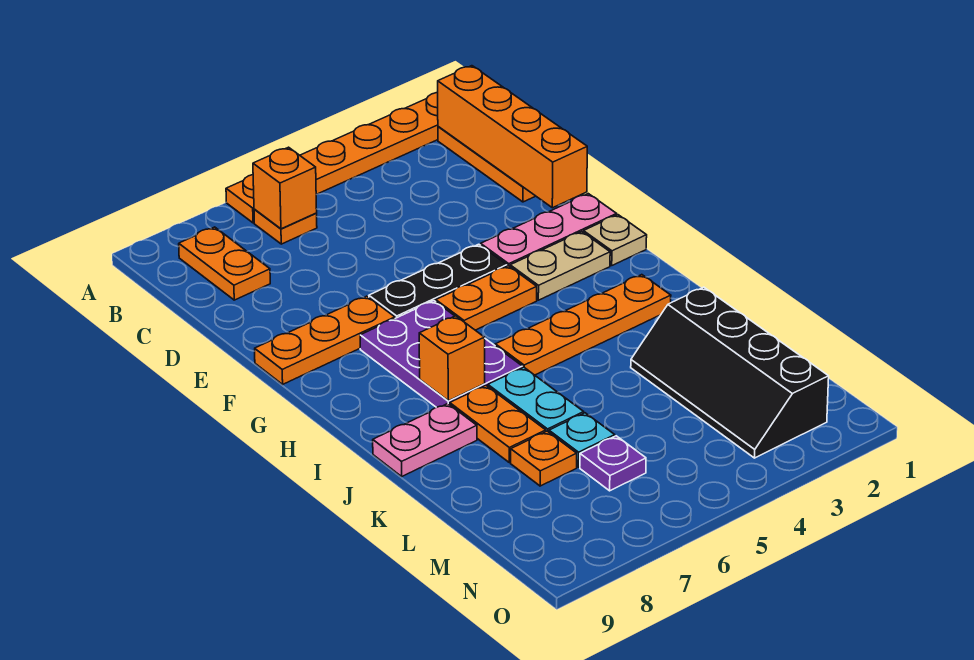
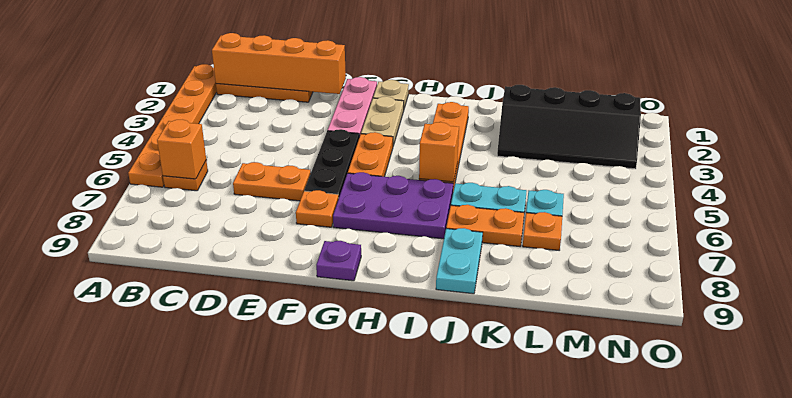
orange 1x2 plate [179,227,270,300] -> orange 1x2 plate moved to [233,162,311,201]
orange 1x3 plate [255,296,395,384] -> orange 1x1 plate [296,190,339,227]
orange 1x1 brick [419,316,485,401] -> orange 1x1 brick moved to [419,122,459,182]
pink 1x2 plate [373,404,477,476] -> cyan 1x2 plate [436,228,483,294]
purple 1x1 plate [580,436,646,491] -> purple 1x1 plate moved to [316,241,361,281]

